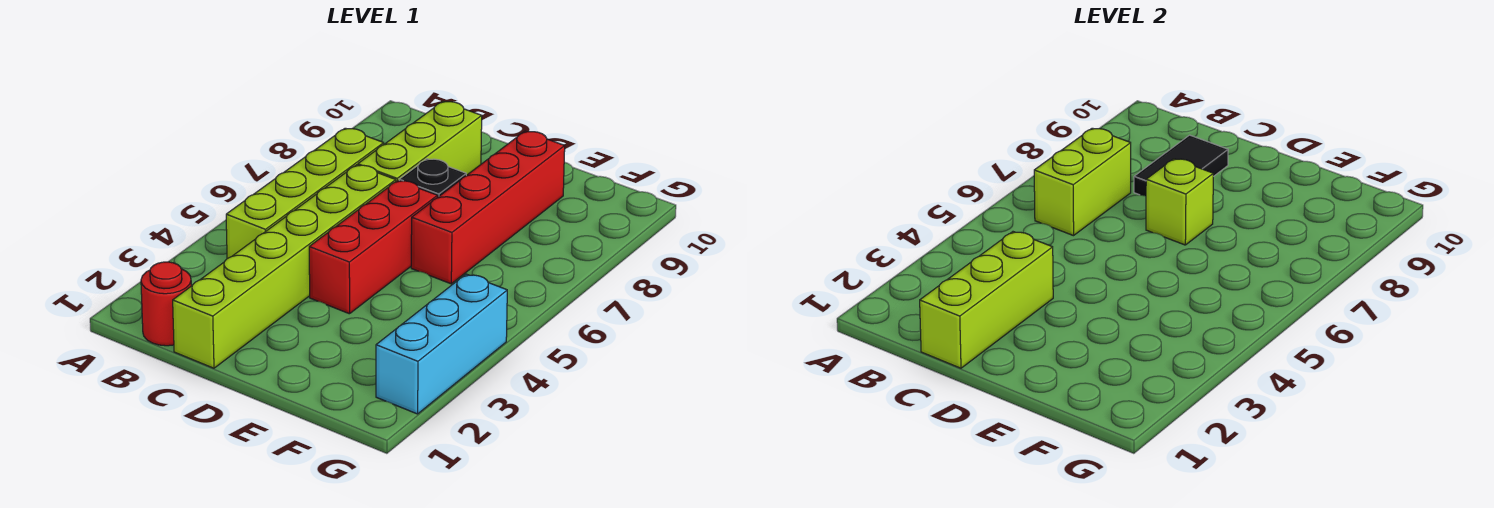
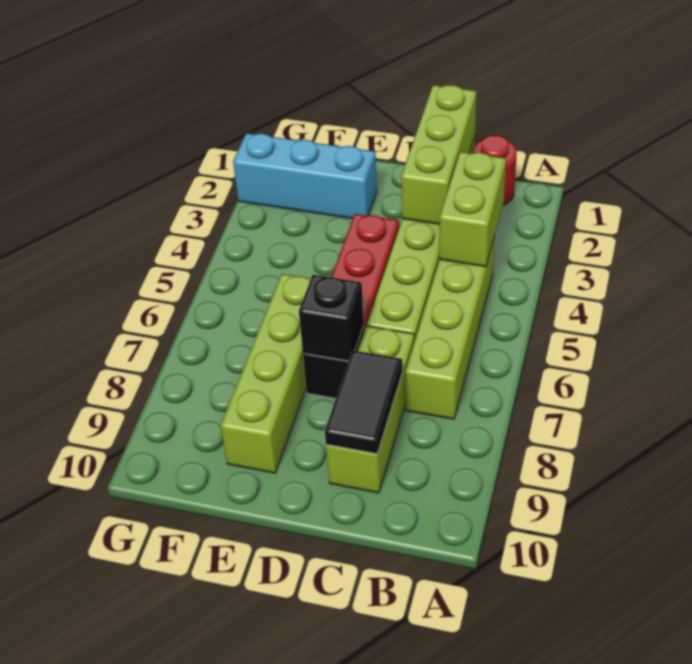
lime 1x2 brick [1034,128,1131,236] -> lime 1x2 brick moved to [439,152,506,267]
lime 1x1 brick [1146,159,1213,245] -> black 1x1 brick [299,275,364,361]
red 1x4 brick [411,131,565,284] -> lime 1x4 brick [220,274,311,473]
cyan 1x3 brick [376,274,507,414] -> cyan 1x3 brick turned to [233,133,377,219]

